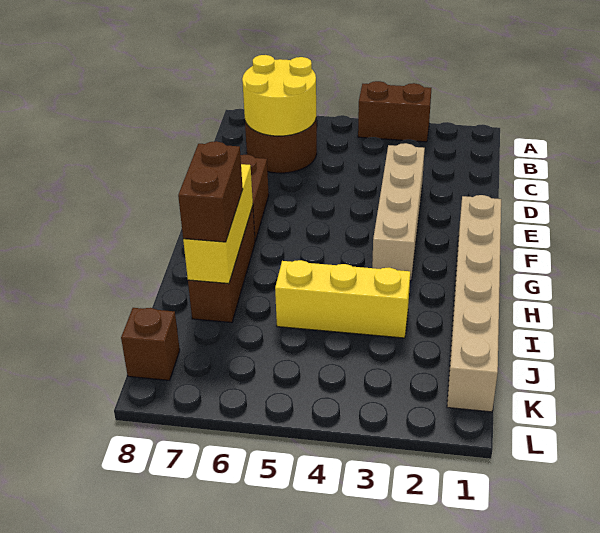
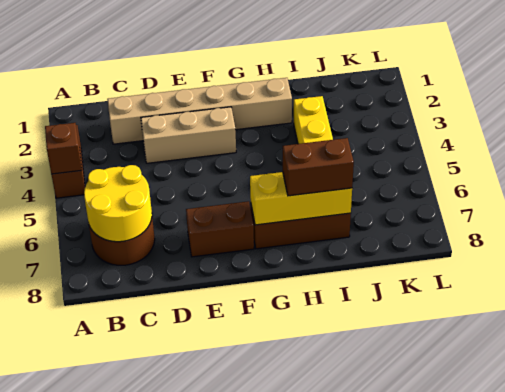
tan 1x4 brick [372,143,425,281] -> tan 1x3 brick [141,107,236,163]
tan 1x6 brick [447,195,501,412] -> tan 1x6 brick moved to [107,78,292,144]
brown 1x1 brick [121,308,180,380] -> brown 1x1 brick moved to [45,123,82,174]

